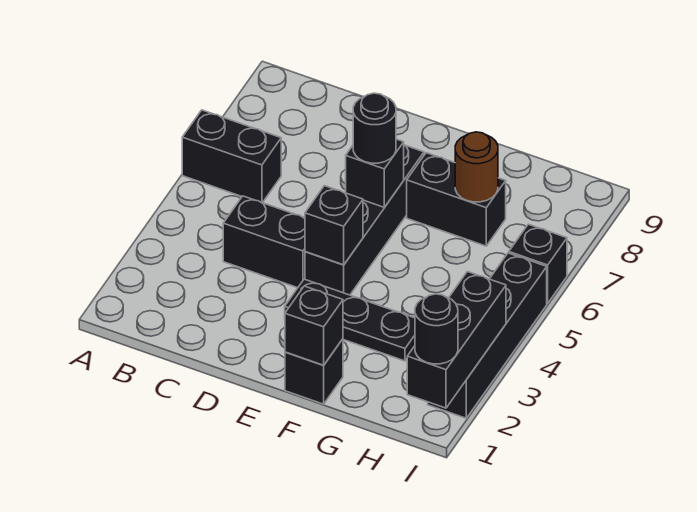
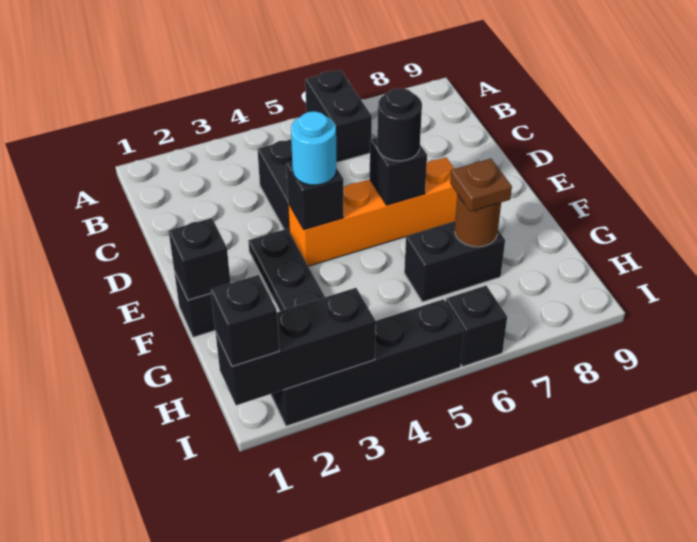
black 1x4 brick [305,145,424,295] -> orange 1x4 brick [288,157,457,266]
none -> cyan 1x1 round brick [291,111,336,185]
black 1x2 brick [407,153,506,246] -> black 1x2 brick turned to [404,221,505,302]
none -> brown 1x1 plate [450,159,512,212]
black 1x1 round brick [415,294,458,364] -> black 1x1 brick [211,275,279,366]

